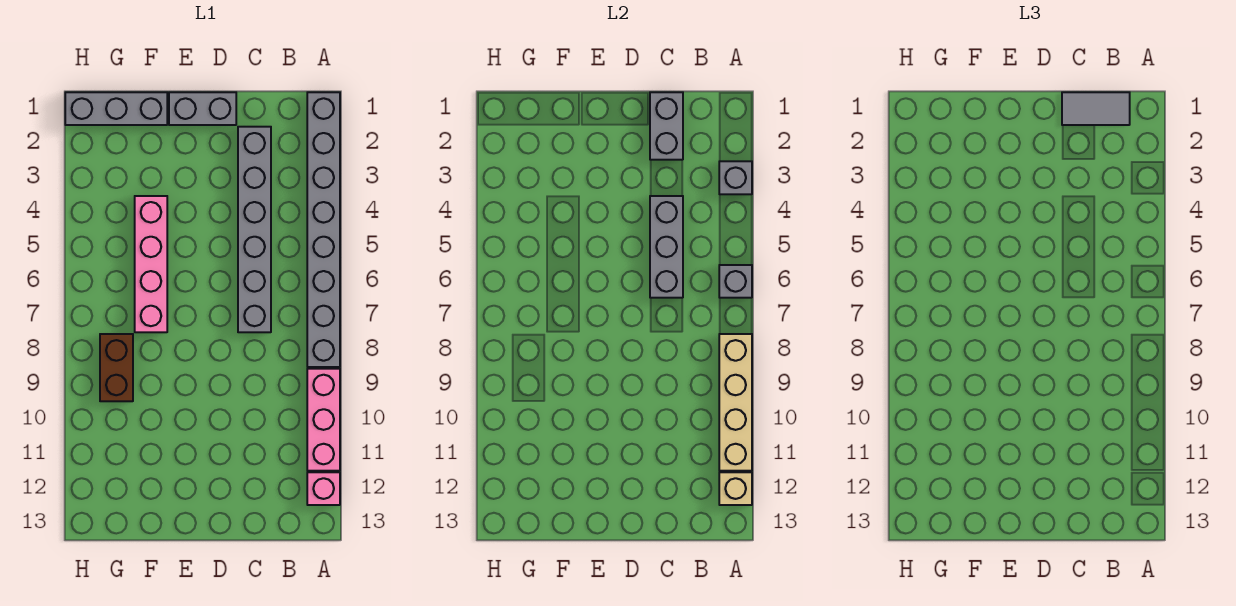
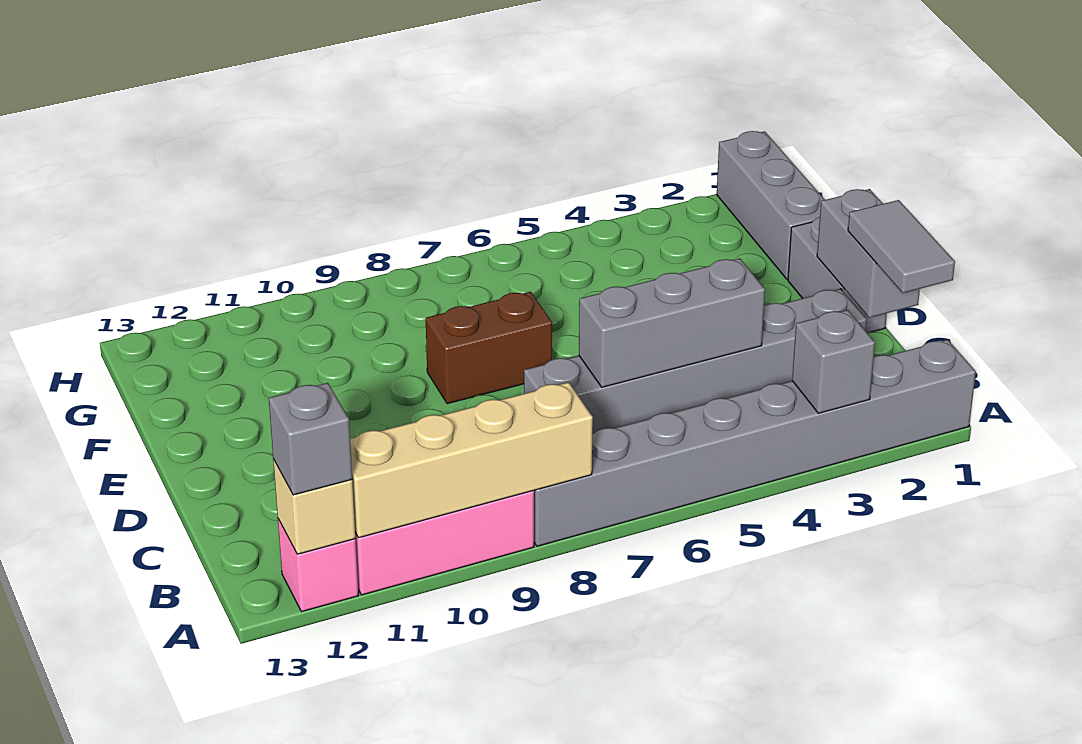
grey 1x1 brick [719,265,752,298] -> grey 1x1 brick moved to [269,383,352,495]
grey 1x2 brick [650,92,683,160] -> grey 1x2 brick turned to [817,189,920,318]
pink 1x4 brick [135,196,167,332] -> none
brown 1x2 brick [100,334,133,401] -> brown 1x2 brick moved to [426,292,552,404]

